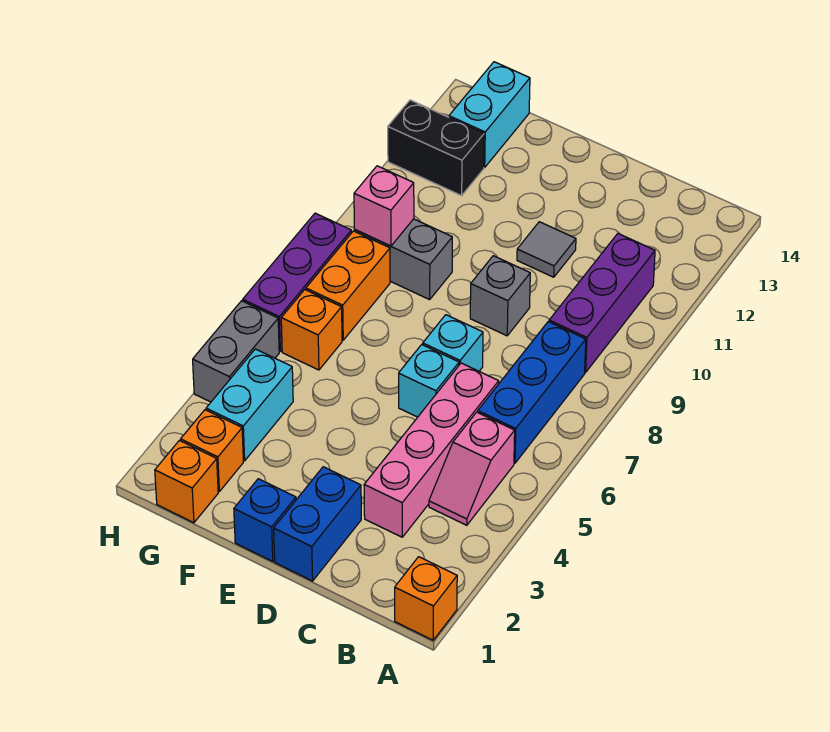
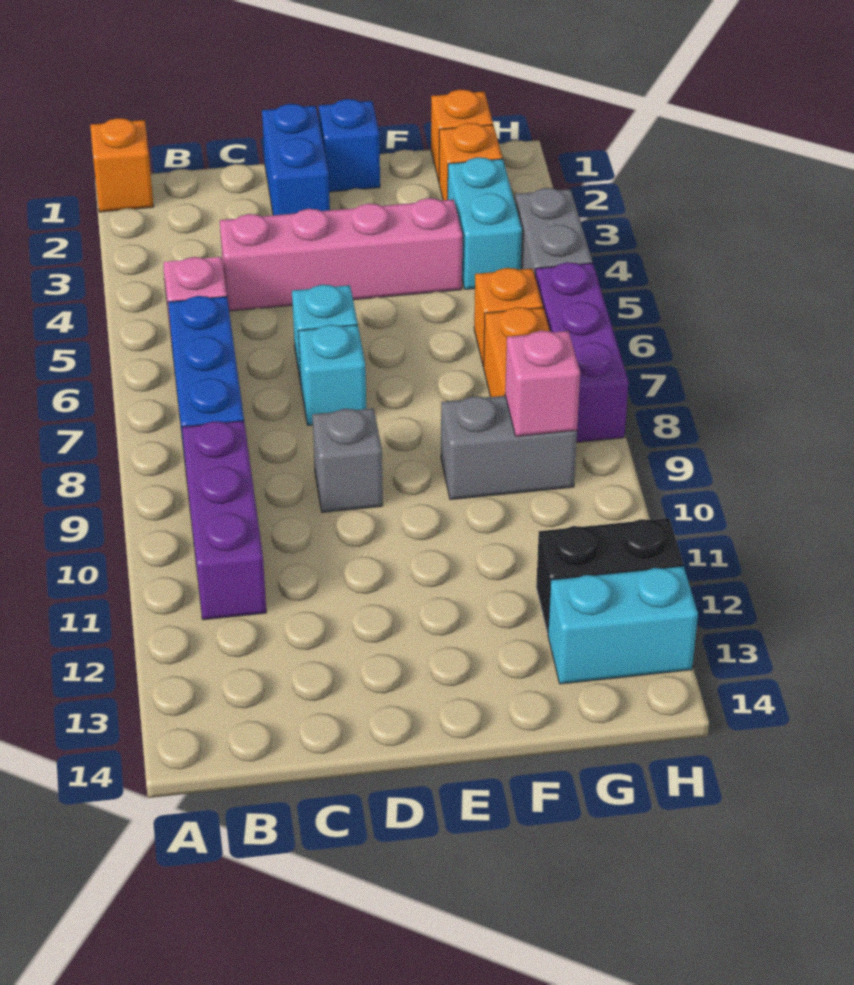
pink 1x4 brick [364,363,499,537] -> pink 1x4 brick turned to [220,198,462,311]
grey 1x1 tile [517,222,576,277] -> none
cyan 1x2 brick [449,62,530,167] -> cyan 1x2 brick turned to [548,566,698,684]

